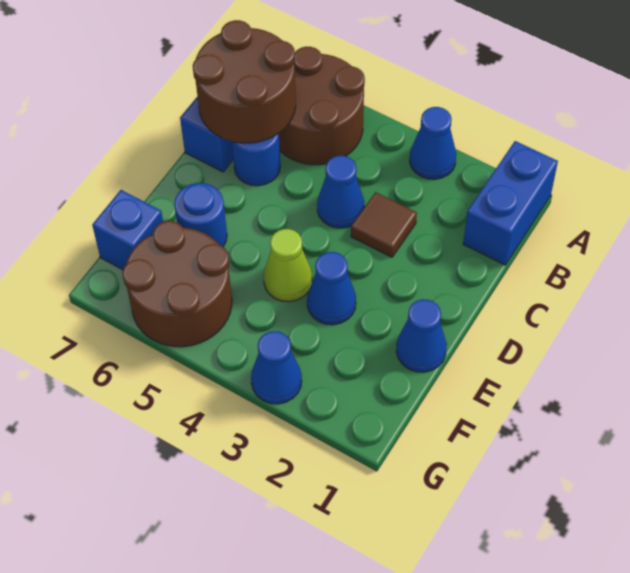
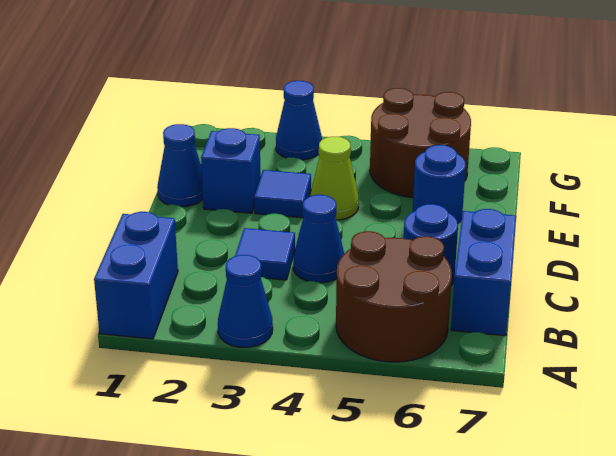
brown 2x2 round brick [193,20,296,143] -> none
brown 1x1 tile [351,192,417,257] -> blue 1x1 tile [235,228,295,280]
blue 1x1 cone [307,252,356,325] -> blue 1x1 tile [254,170,311,218]
blue 1x1 brick [92,190,163,270] -> blue 1x1 brick moved to [201,128,261,213]

